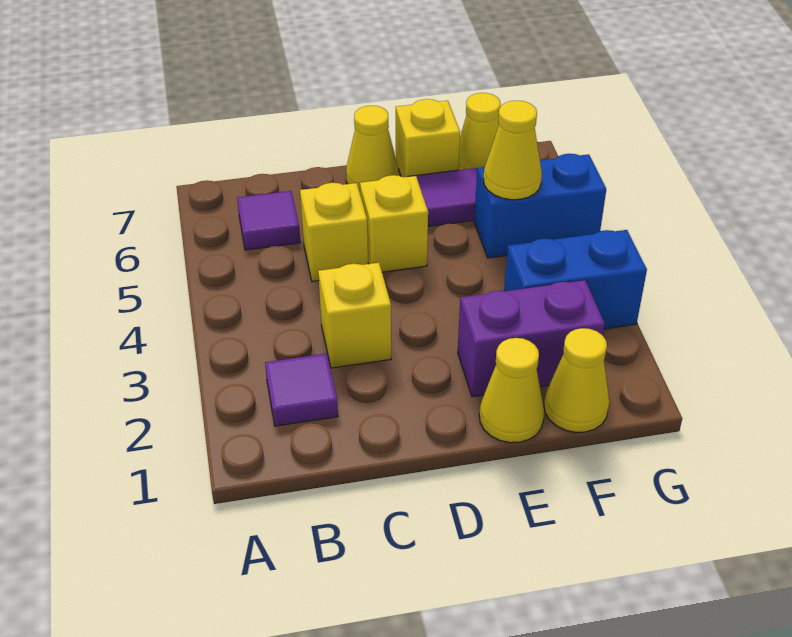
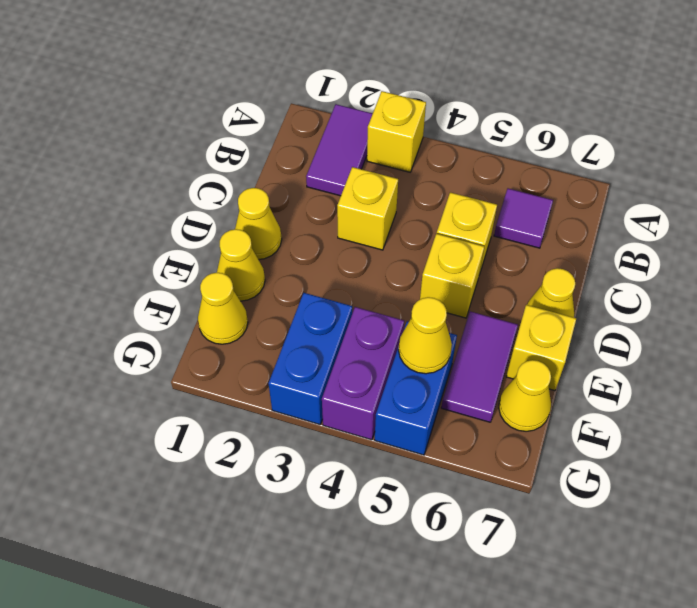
none -> yellow 1x1 brick [367,91,426,172]
purple 1x1 tile [265,354,338,426] -> purple 1x2 tile [306,104,373,196]
none -> yellow 1x1 cone [235,188,282,260]
purple 1x2 brick [458,280,605,397] -> purple 1x2 brick moved to [322,307,404,440]

